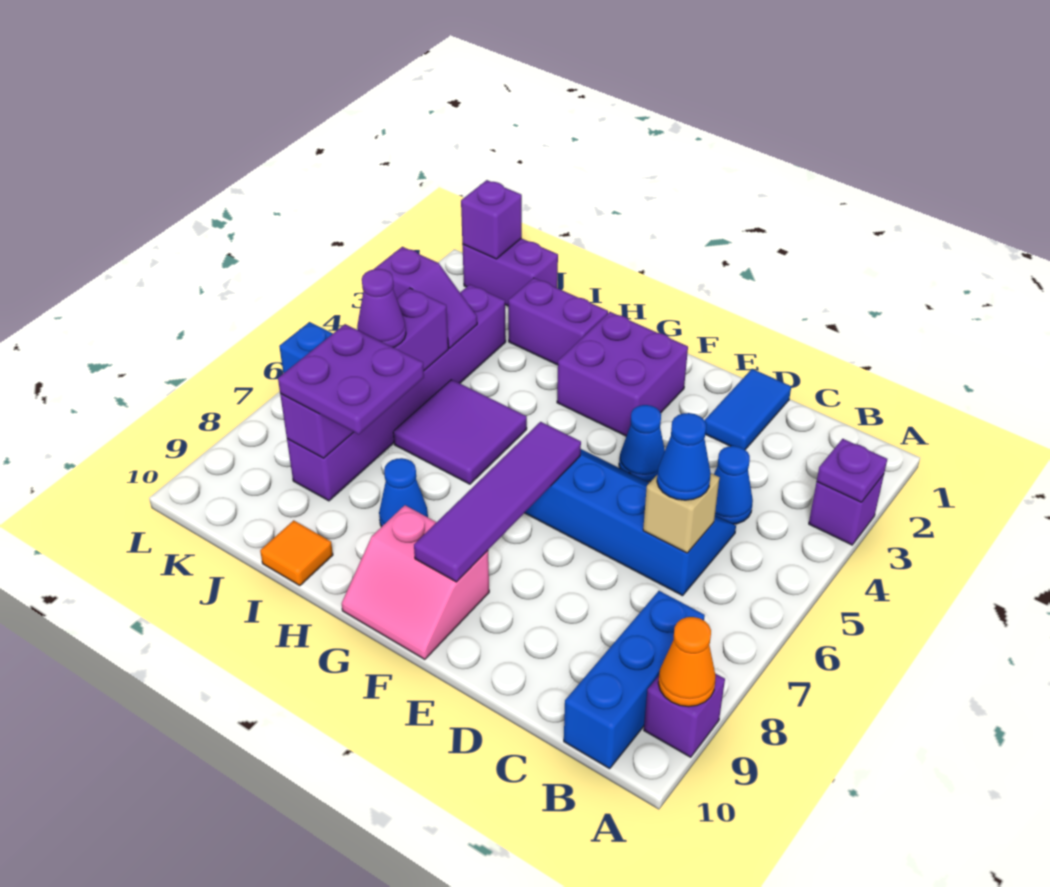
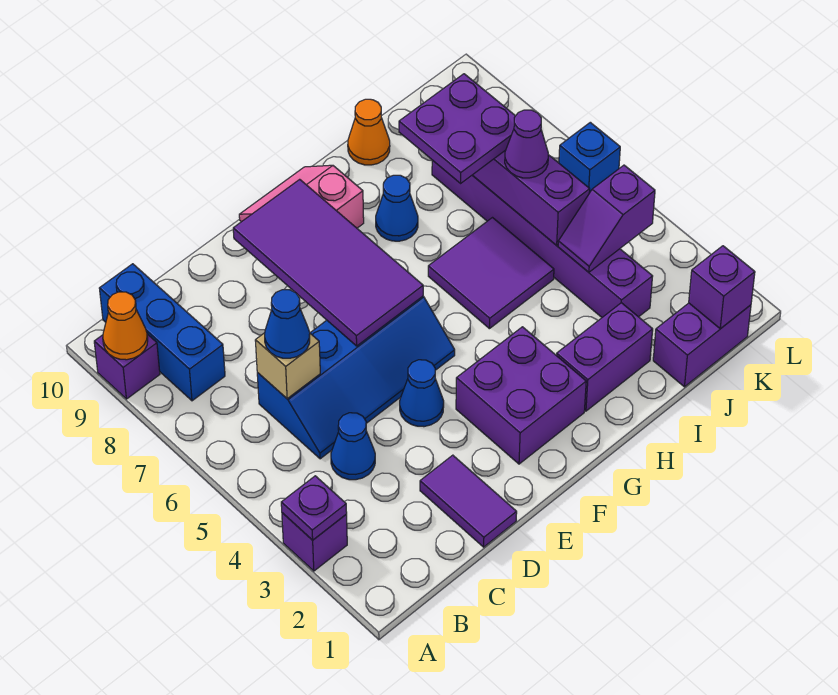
blue 1x2 tile [705,369,791,450] -> purple 1x2 tile [420,455,517,547]
purple 1x4 tile [414,422,581,582] -> purple 2x4 tile [233,179,423,346]
orange 1x1 tile [260,520,333,586] -> orange 1x1 cone [348,99,390,165]

